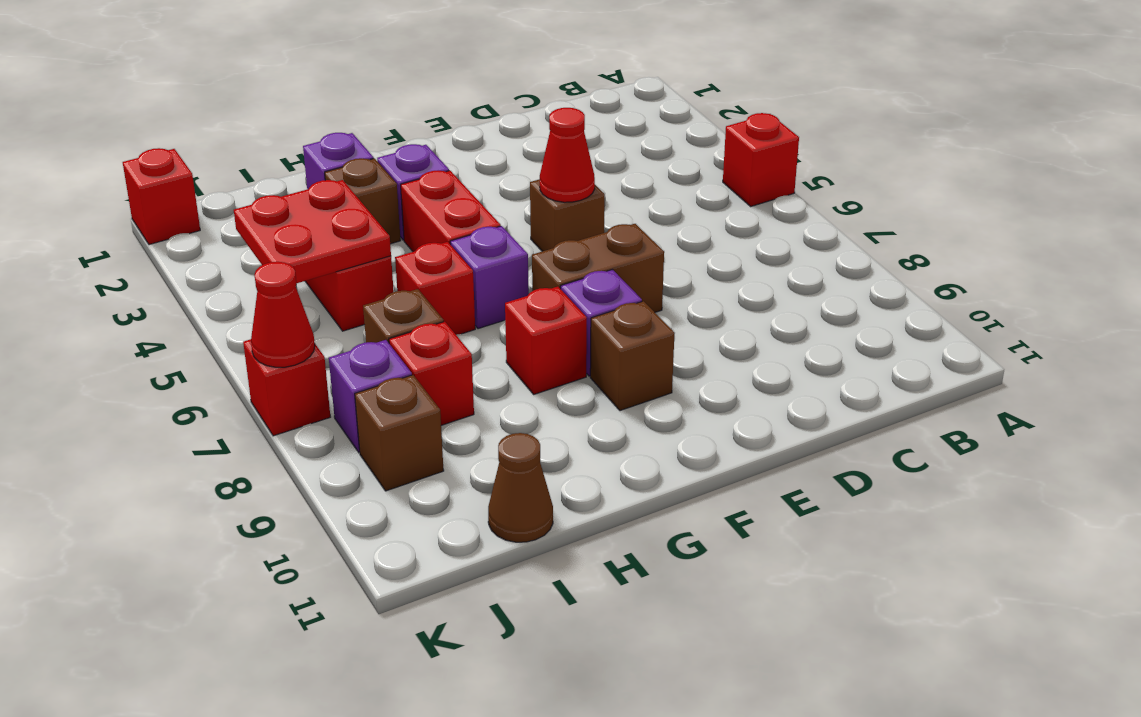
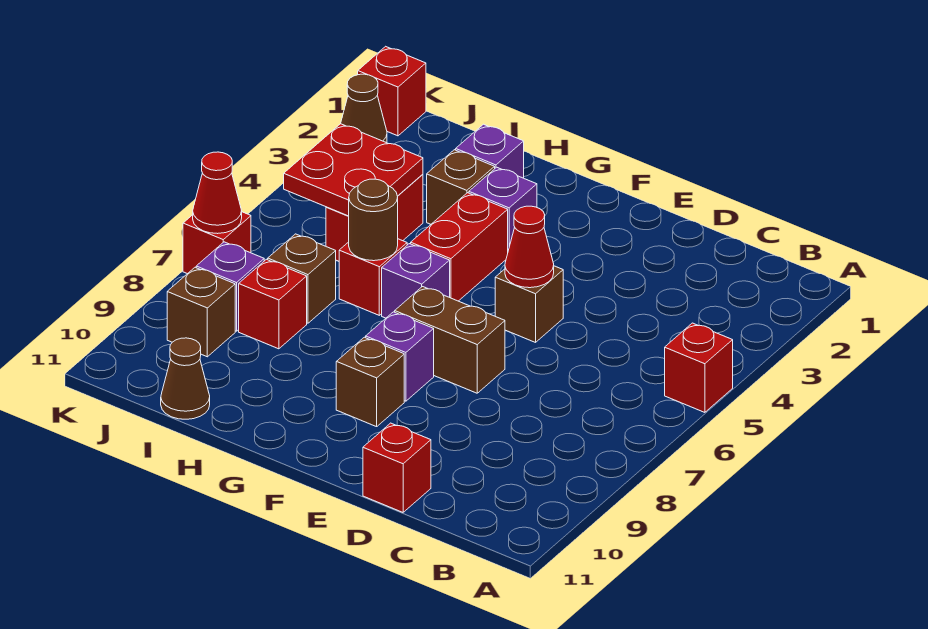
red 1x1 brick [505,287,587,394] -> red 1x1 brick moved to [363,423,431,512]
none -> brown 1x1 round brick [349,179,398,261]
none -> brown 1x1 cone [341,74,387,143]

